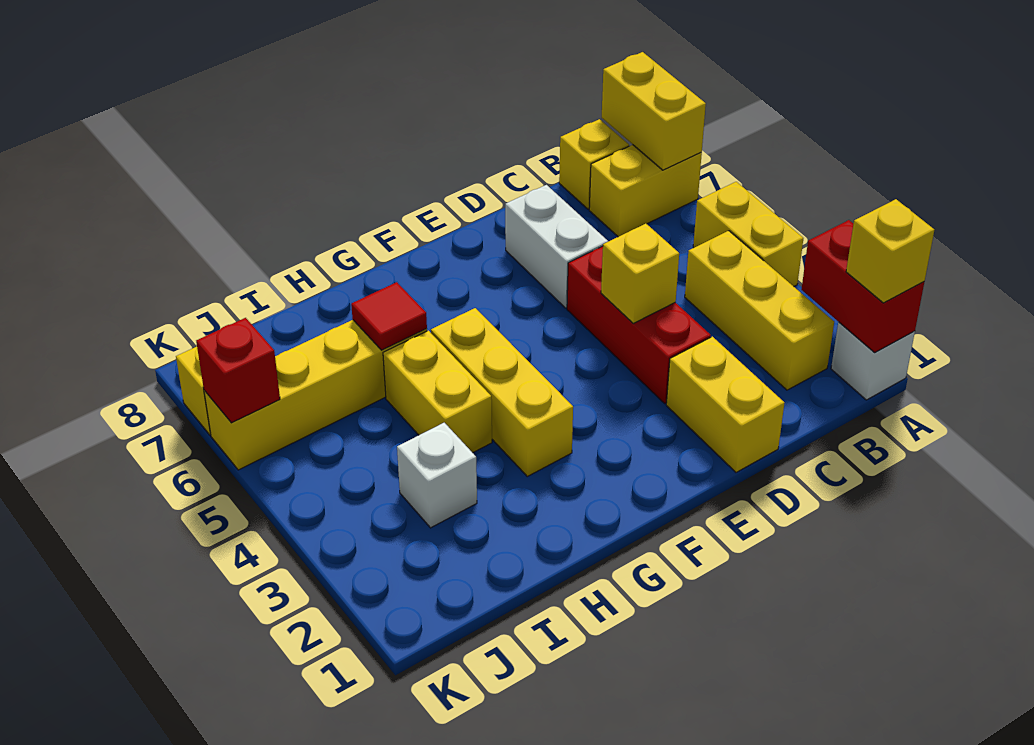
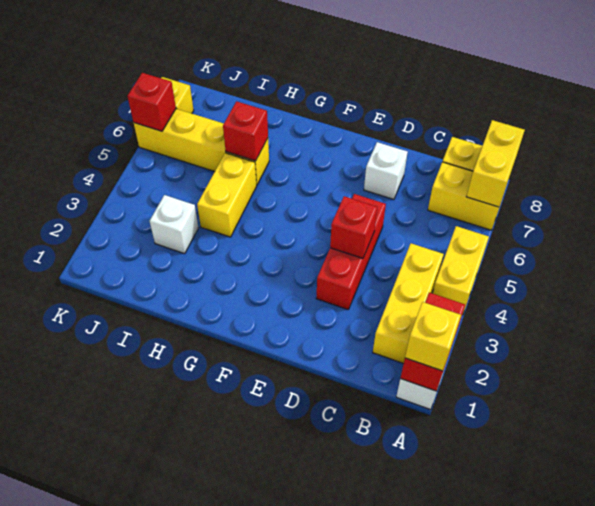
yellow 1x2 brick [666,337,784,472] -> none
yellow 1x1 brick [601,224,679,323] -> red 1x1 brick [330,196,377,258]
white 1x2 brick [505,185,608,308] -> white 1x1 brick [364,142,408,200]
yellow 1x3 brick [431,308,573,476] -> none
red 1x1 tile [351,282,427,350] -> red 1x1 brick [223,101,268,161]

